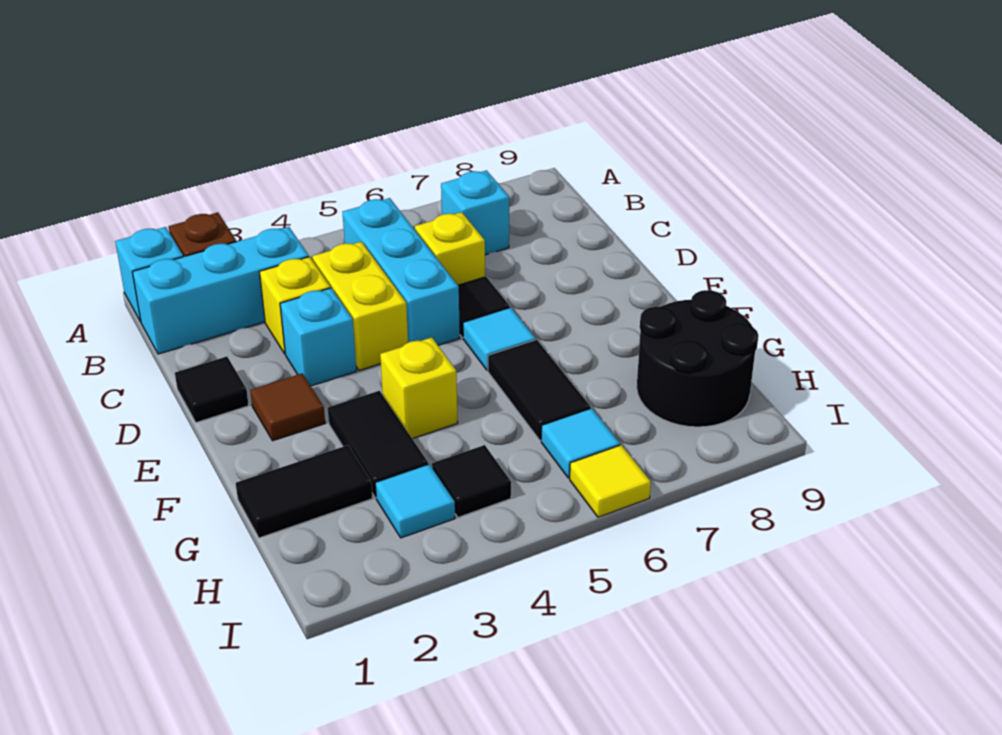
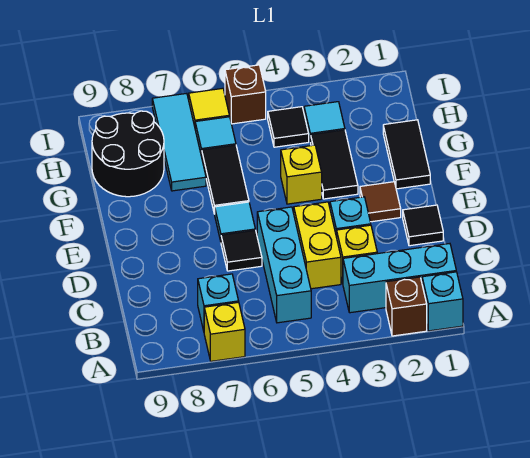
yellow 1x1 brick [415,212,485,285] -> yellow 1x1 brick moved to [204,302,245,361]
black 1x2 tile [236,445,372,538] -> black 1x2 tile turned to [383,120,430,189]
none -> cyan 1x3 tile [152,93,206,191]
none -> brown 1x1 brick [225,65,266,124]

